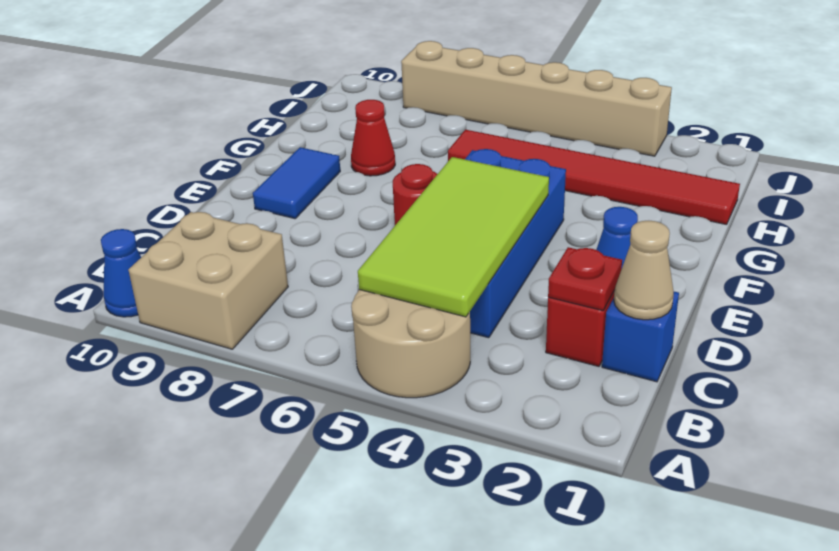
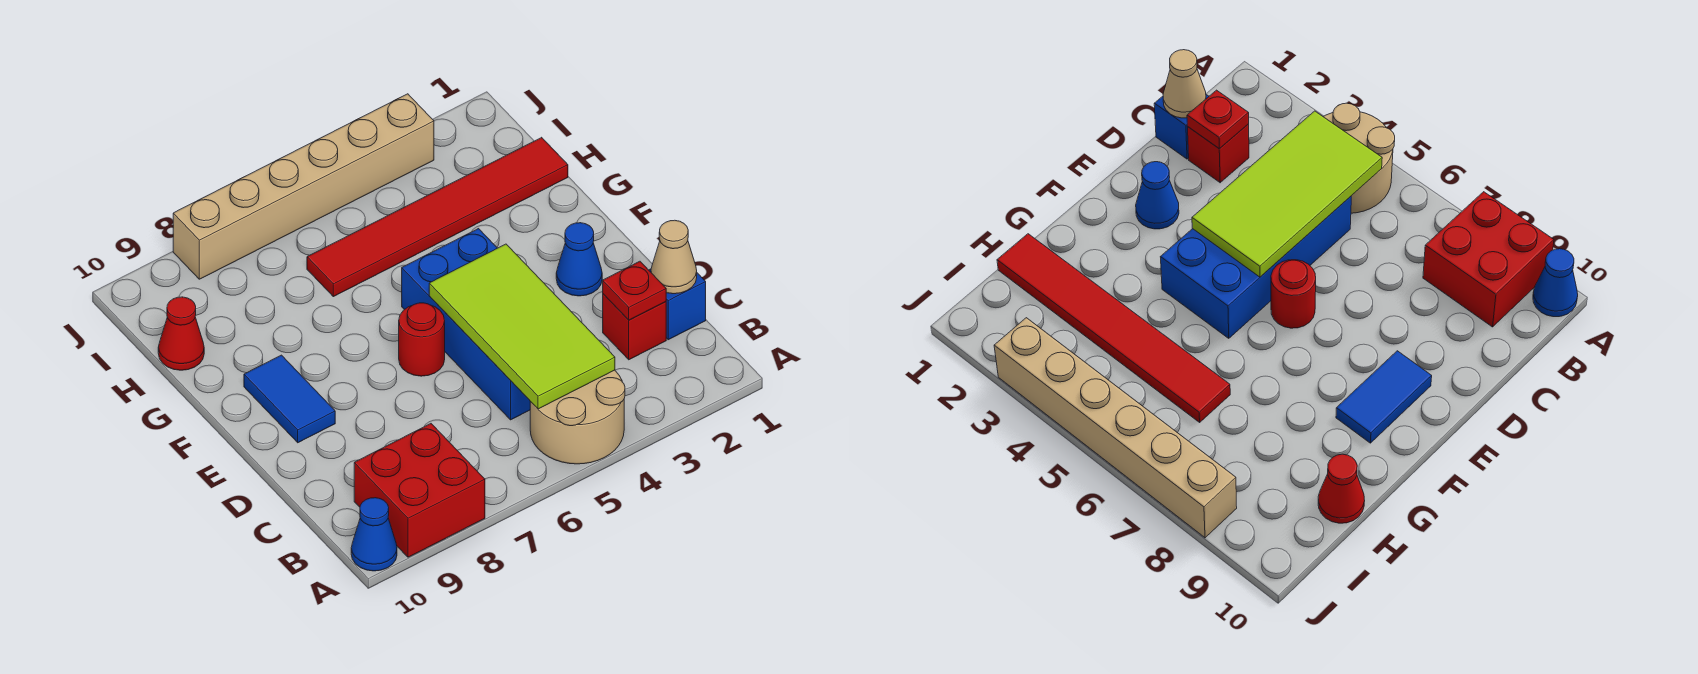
tan 2x2 brick [129,212,288,349] -> red 2x2 brick [354,424,485,557]
red 1x1 cone [351,100,395,176] -> red 1x1 cone moved to [158,297,204,370]

